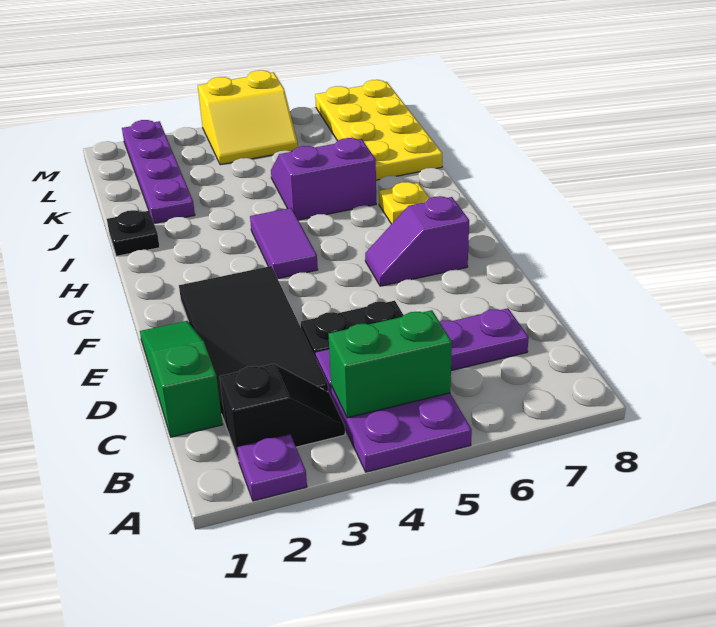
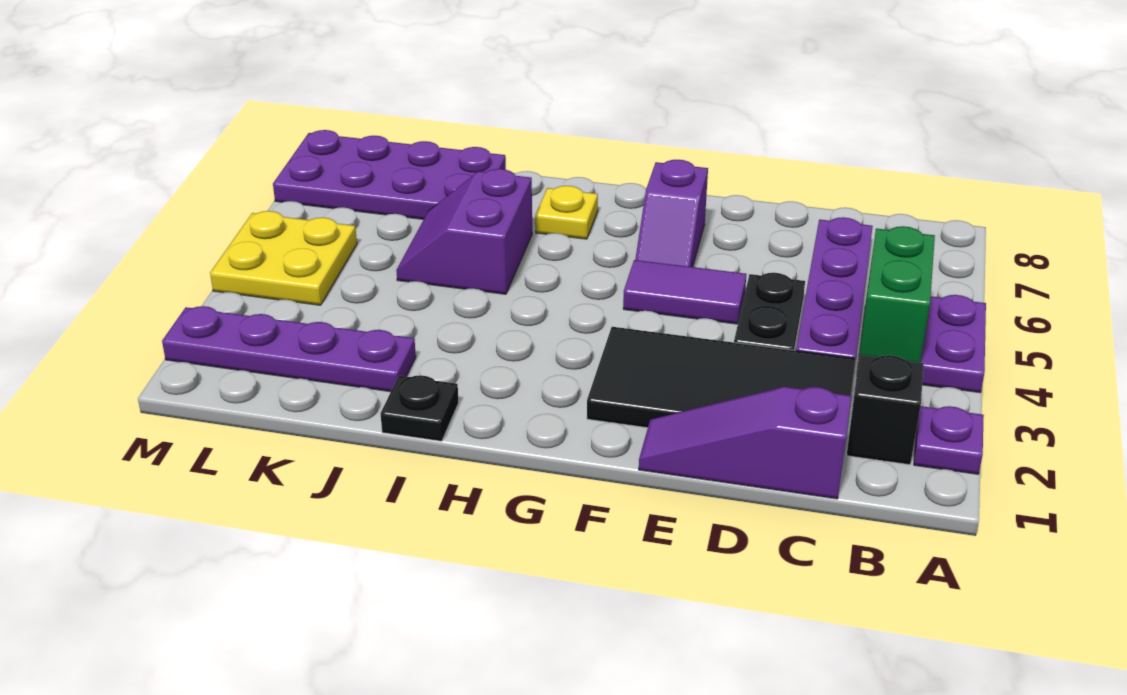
green 1x3 slope [140,321,223,437] -> purple 1x3 slope [639,387,851,499]
purple 1x2 tile [250,208,318,279] -> purple 1x2 tile moved to [623,260,746,324]
yellow 2x4 plate [315,80,442,180] -> purple 2x4 plate [273,130,506,219]
yellow 2x2 slope [198,70,298,165] -> yellow 2x2 plate [210,211,357,305]

